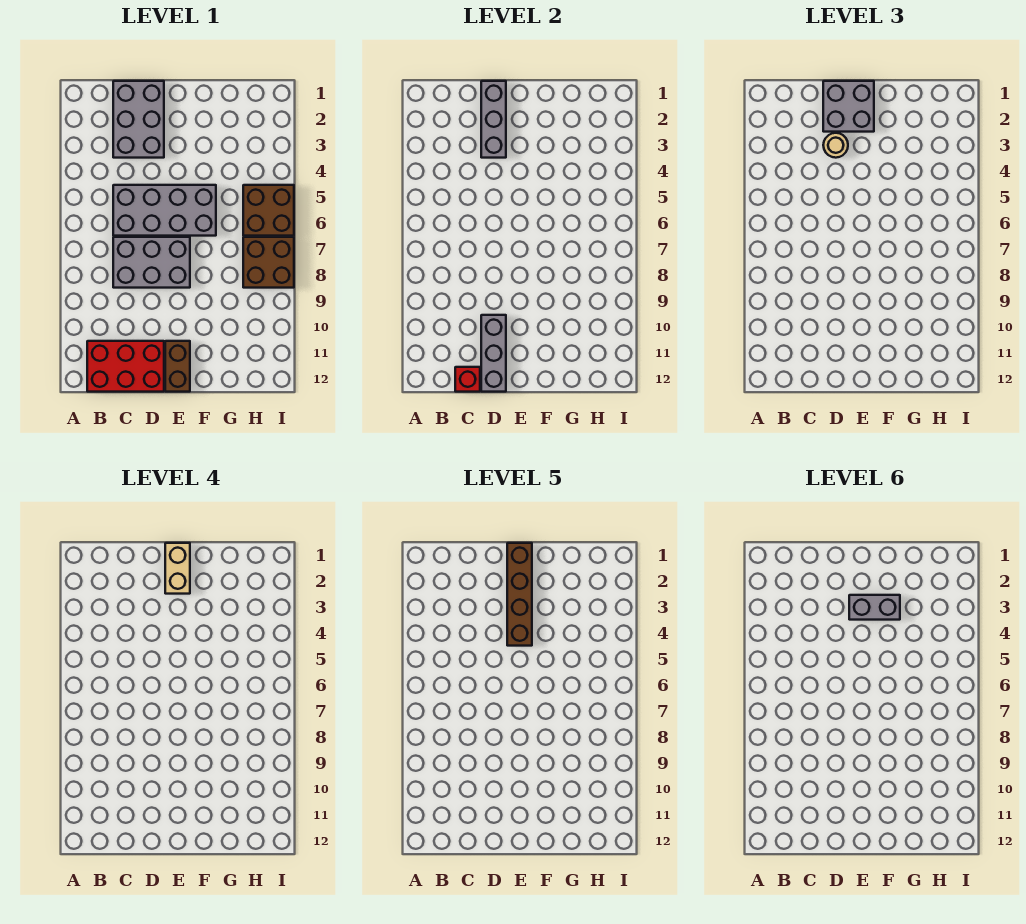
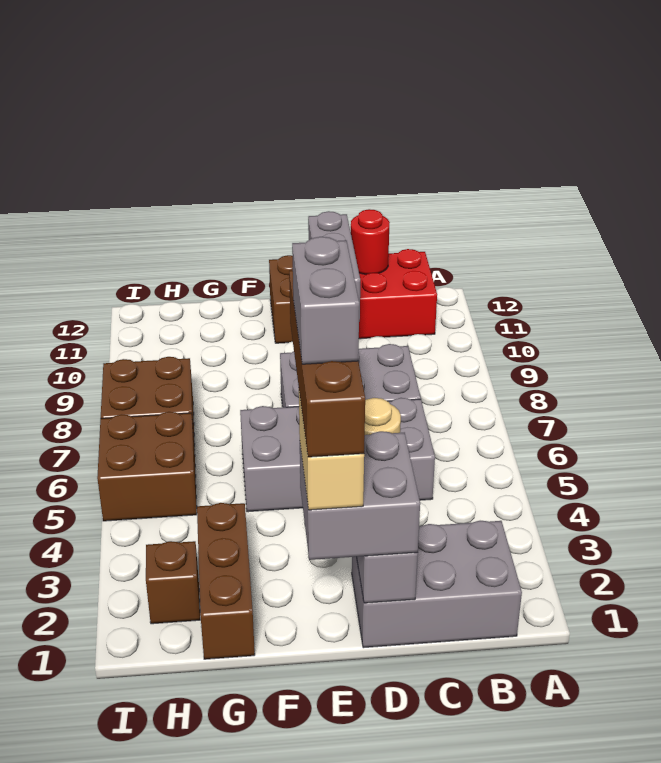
grey 2x3 brick [113,81,164,158] -> grey 2x3 brick turned to [352,521,522,648]
red 1x1 brick [455,367,480,392] -> red 1x1 round brick [351,209,390,274]
grey 1x2 brick [849,595,900,620] -> grey 1x2 brick turned to [292,237,359,364]
none -> brown 1x3 brick [197,503,255,659]
none -> brown 1x1 brick [146,541,200,624]

